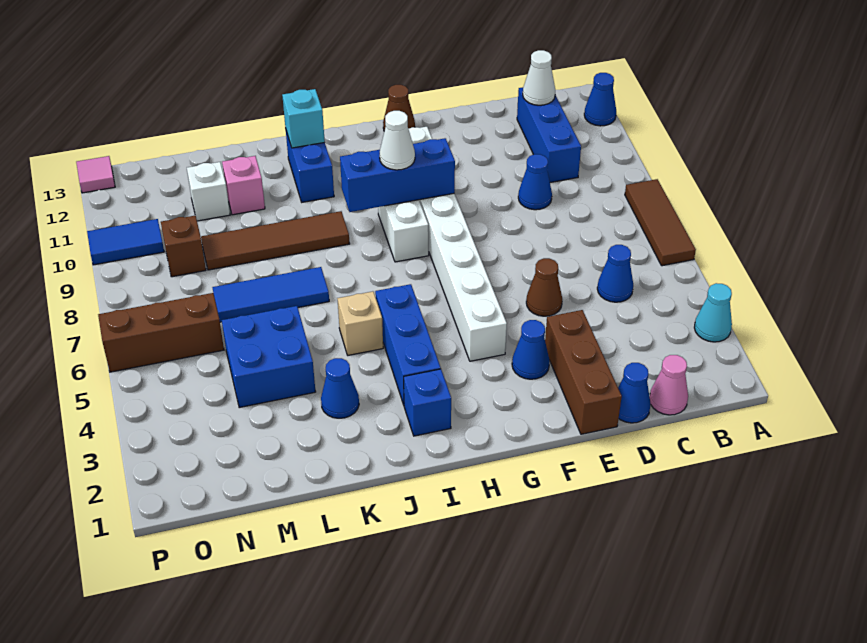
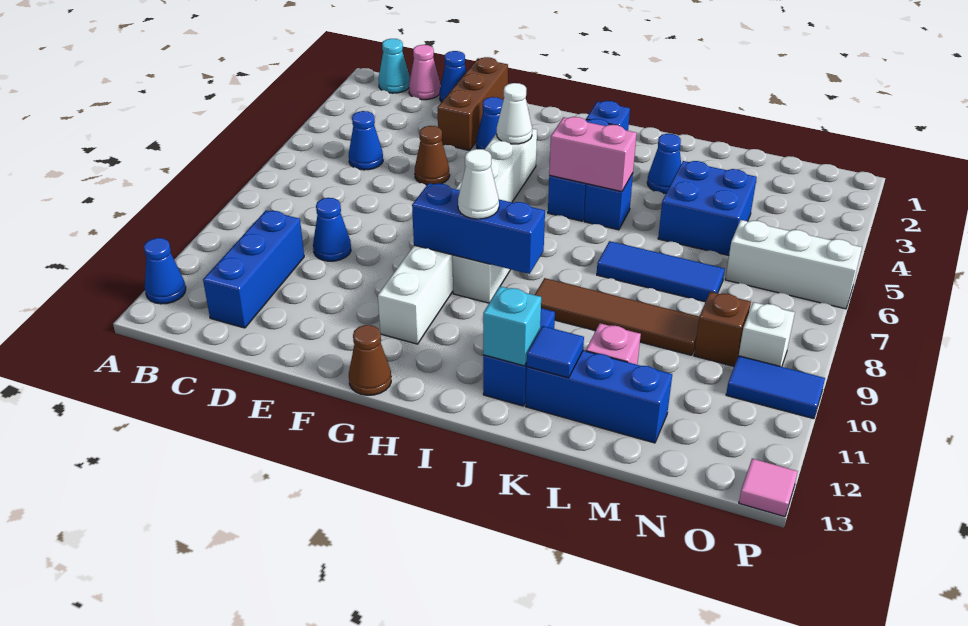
cyan 1x1 cone [694,283,732,342] -> cyan 1x1 cone moved to [378,39,410,93]
brown 1x3 tile [625,179,696,266] -> none
white 1x1 cone [523,50,555,105] -> white 1x1 cone moved to [497,83,532,144]
none -> pink 1x2 brick [549,117,637,192]
tan 1x1 brick [337,291,383,355] -> blue 1x1 brick [584,173,633,230]
none -> blue 1x3 brick [525,351,672,443]
none -> blue 1x1 tile [527,326,584,378]
white 1x1 brick [187,162,230,221] -> white 1x1 brick moved to [739,302,795,367]
brown 1x3 brick [98,293,224,372] -> white 1x3 brick [725,220,862,309]

